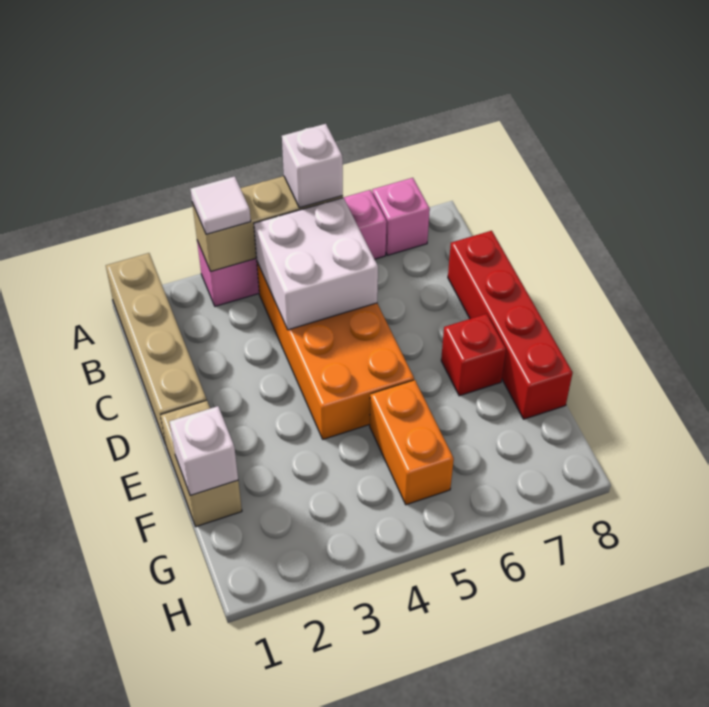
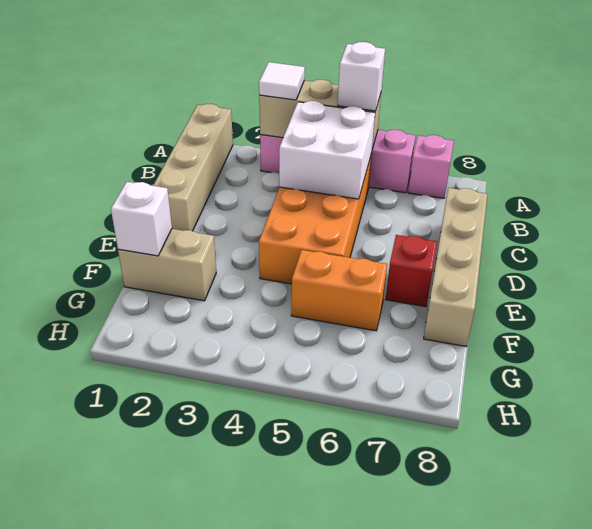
red 1x4 brick [448,231,573,419] -> tan 1x4 brick [424,188,488,346]
tan 1x2 brick [161,400,242,527] -> tan 1x2 brick turned to [118,229,216,301]
orange 1x2 brick [370,380,454,505] -> orange 1x2 brick turned to [291,250,387,331]

